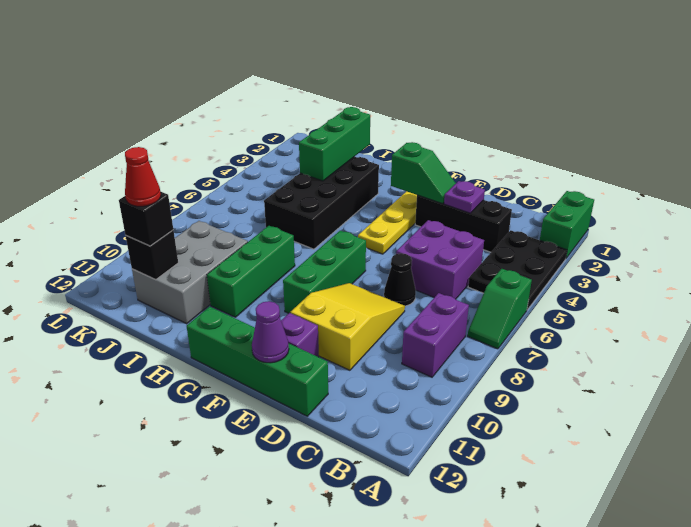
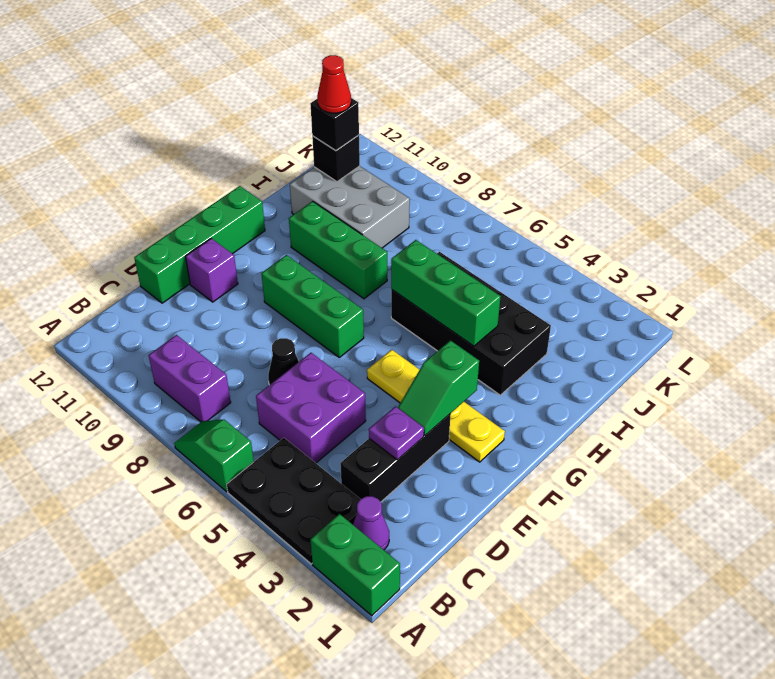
yellow 2x3 slope [291,283,405,370] -> none
purple 1x1 cone [252,301,289,363] -> purple 1x1 cone moved to [353,496,389,550]
green 1x3 brick [299,107,370,181] -> green 1x3 brick moved to [391,240,501,346]

